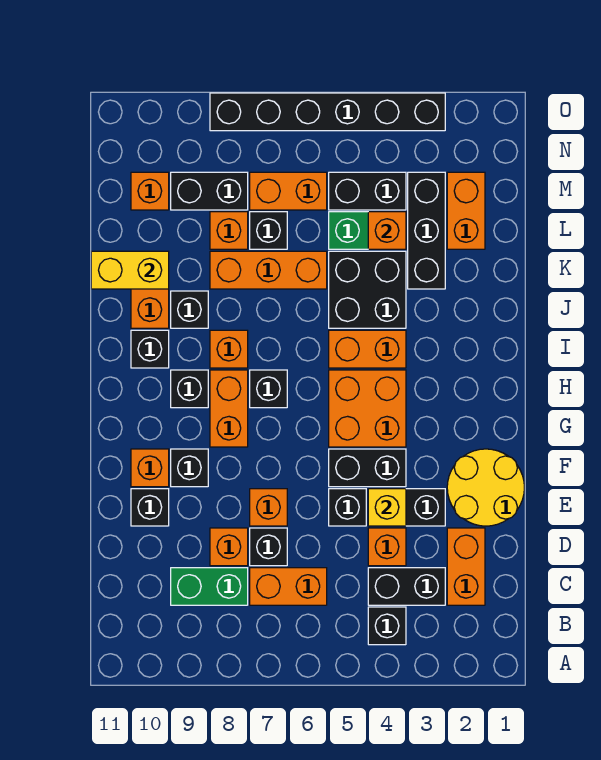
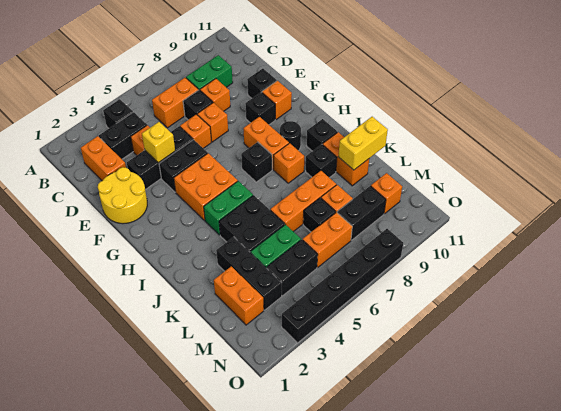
black 1x1 brick [171,370,208,408] -> black 1x1 round brick [280,121,301,151]
orange 1x2 brick [329,330,406,368] -> green 1x2 brick [204,181,253,235]
orange 1x1 brick [368,212,406,249] -> orange 1x1 brick moved to [180,114,212,148]

